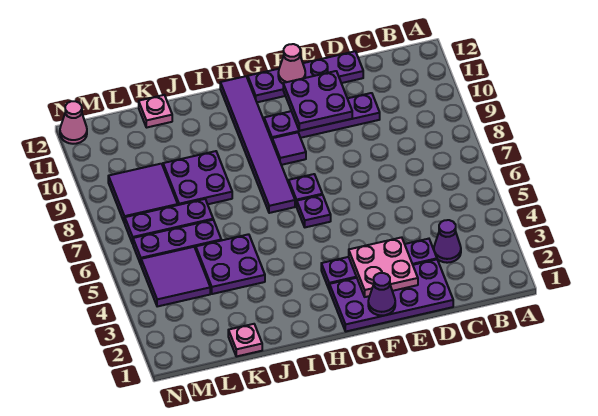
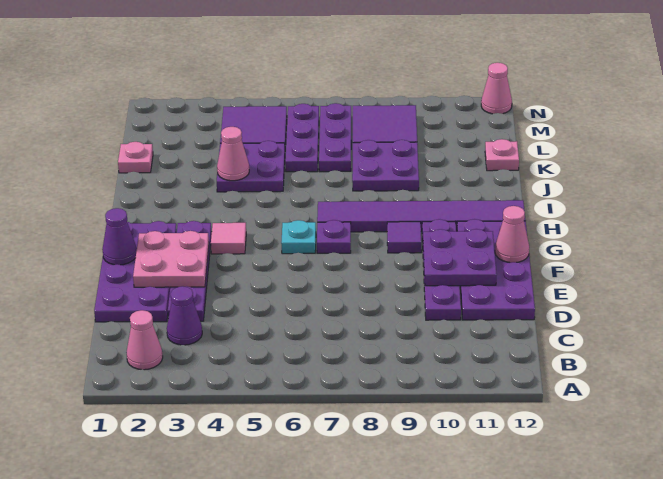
none -> pink 1x1 cone [127,310,163,370]
purple 1x4 plate [248,51,363,102] -> purple 2x4 plate [457,219,535,320]
none -> pink 1x1 tile [211,223,246,254]
purple 1x1 plate [296,195,331,227] -> cyan 1x1 plate [281,220,316,254]
none -> pink 1x1 cone [217,127,249,181]

